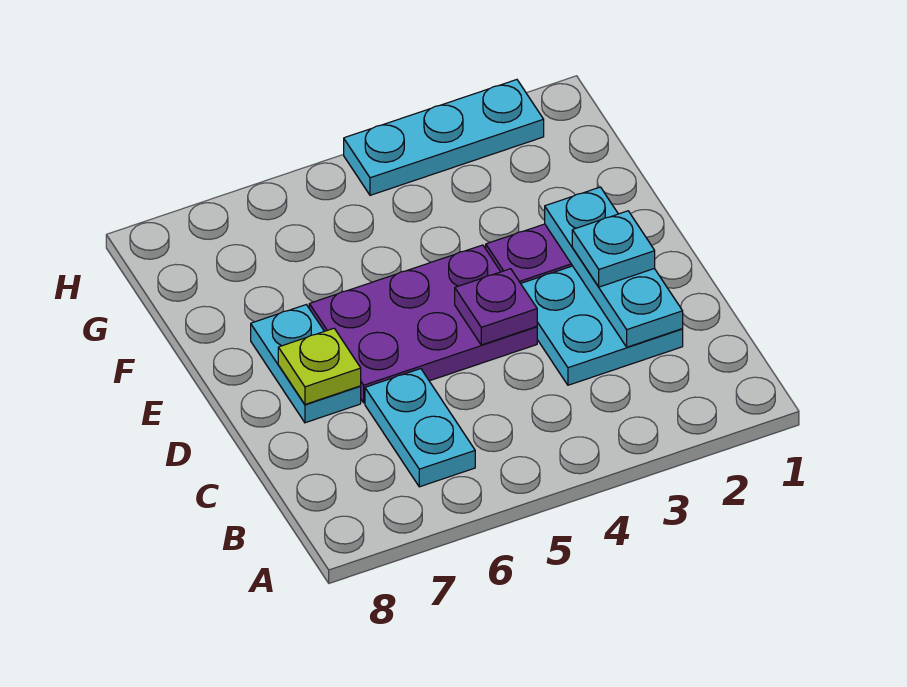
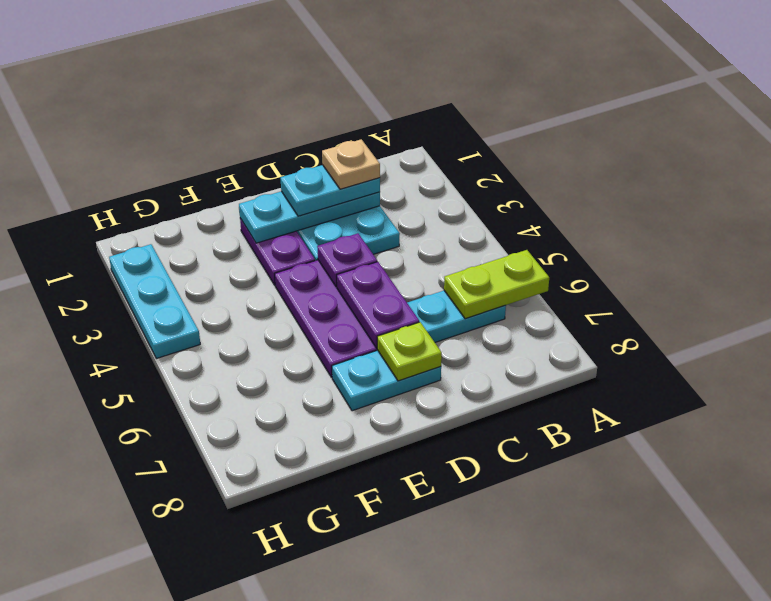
none -> lime 1x2 plate [444,250,549,319]
none -> tan 1x1 plate [322,139,380,189]
cyan 1x1 plate [572,211,655,287] -> cyan 1x2 plate [281,165,380,216]
none -> purple 1x2 plate [337,262,419,348]

